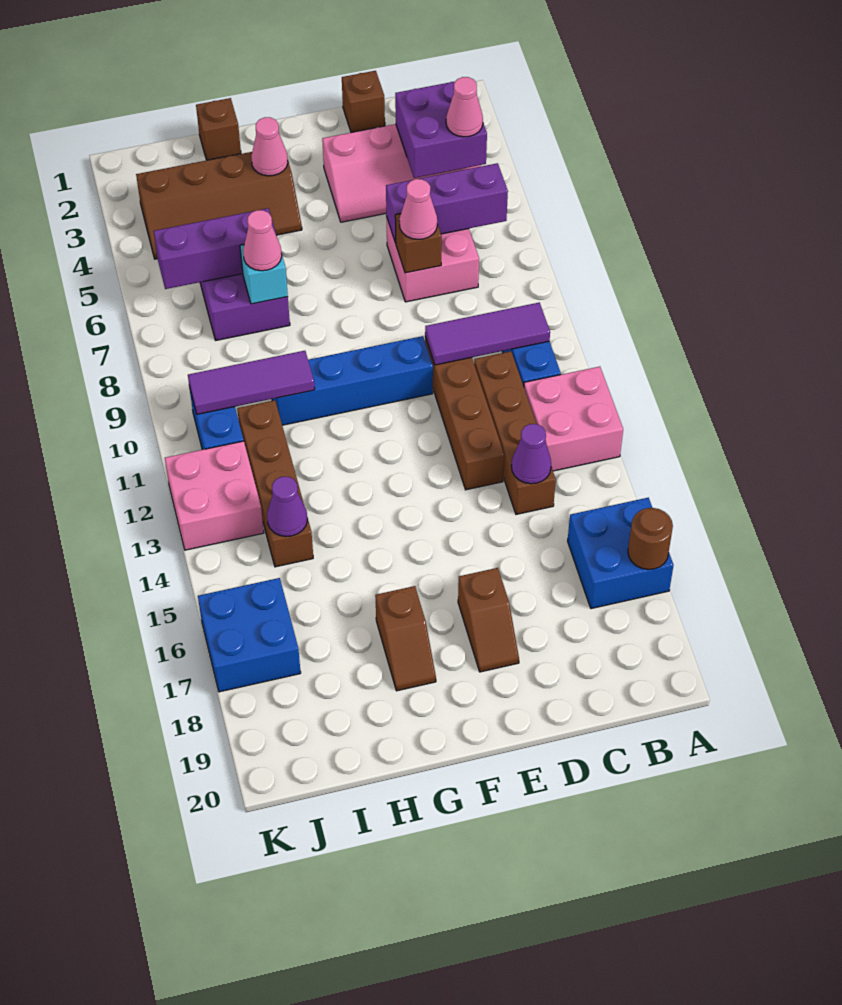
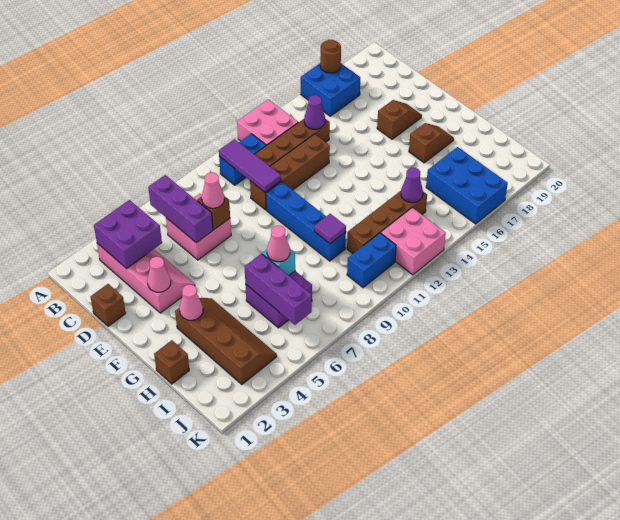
pink 1x1 cone [446,77,483,137] -> pink 1x1 cone moved to [148,257,171,292]
purple 1x3 tile [188,351,315,414] -> purple 1x1 tile [314,214,346,244]
blue 2x2 brick [198,578,301,692] -> blue 2x3 brick [426,147,508,224]

